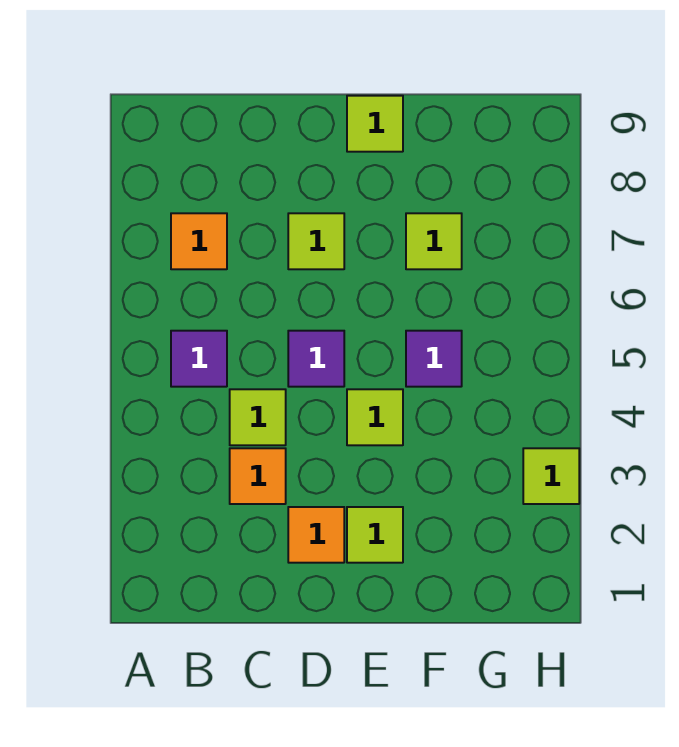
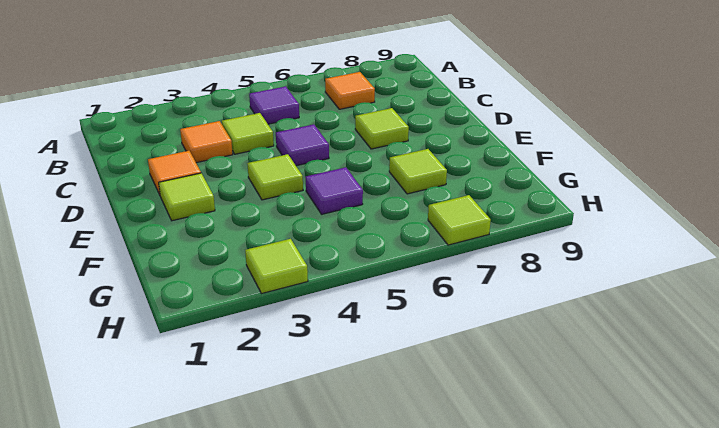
lime 1x1 tile [347,96,403,152] -> lime 1x1 tile moved to [428,195,491,245]

